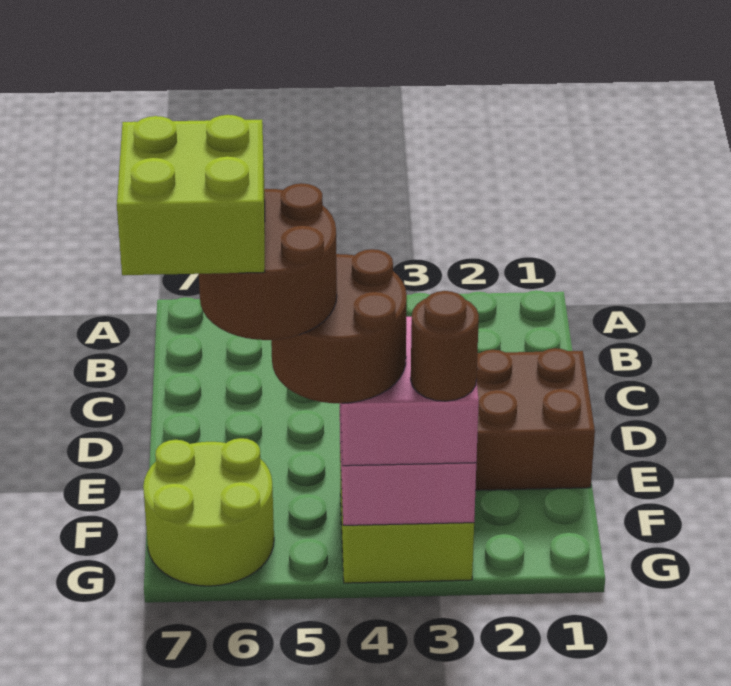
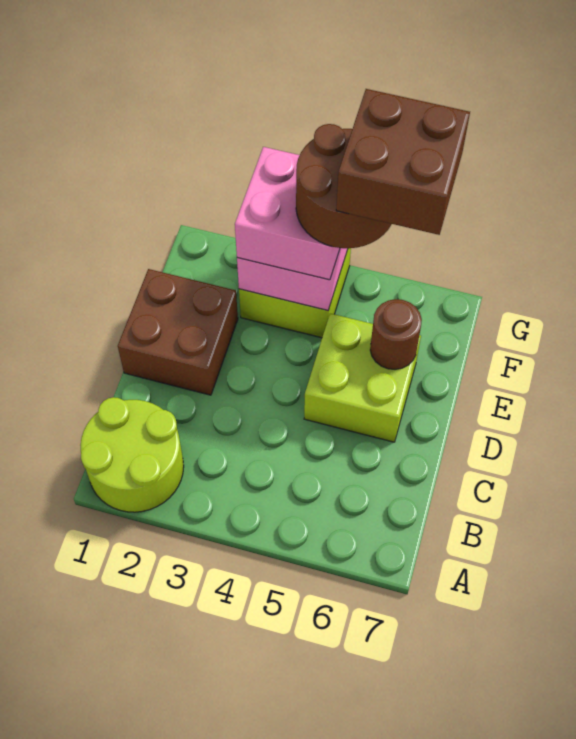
brown 2x2 round brick [199,183,337,340] -> brown 2x2 brick [336,89,470,235]
lime 2x2 round brick [143,438,274,586] -> lime 2x2 round brick moved to [80,397,184,512]
lime 2x2 brick [117,115,265,275] -> lime 2x2 brick moved to [304,313,421,442]
brown 1x1 round brick [411,291,479,401] -> brown 1x1 round brick moved to [370,299,422,369]

